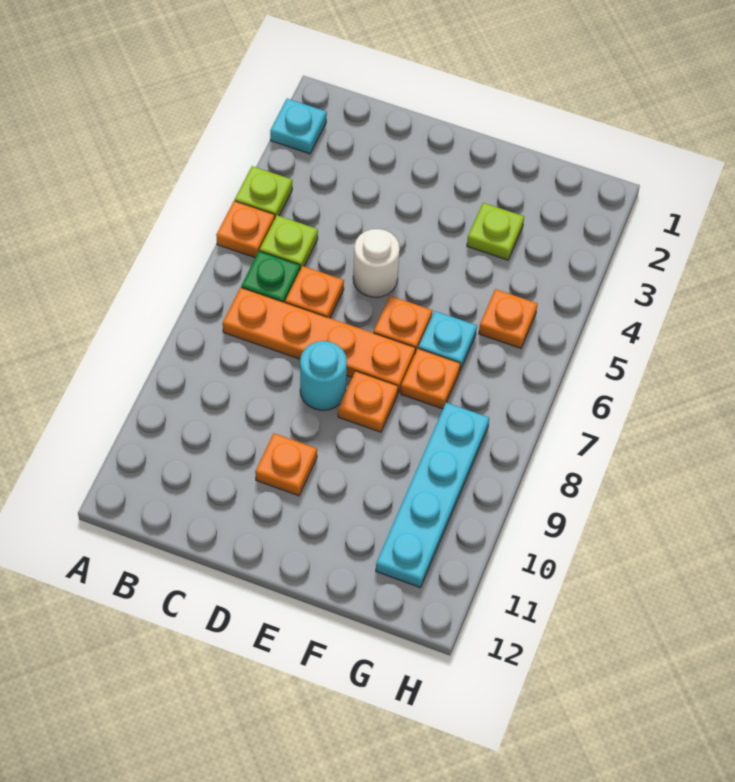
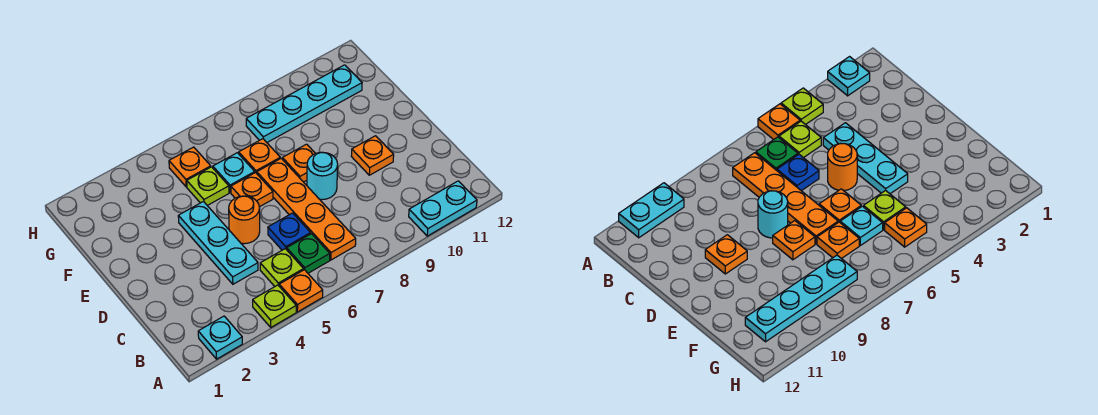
none -> cyan 1x2 plate [409,181,477,236]
none -> cyan 1x3 plate [178,202,258,284]
orange 1x1 plate [285,266,344,318] -> blue 1x1 plate [268,213,311,250]
white 1x1 round brick [353,229,400,297] -> orange 1x1 round brick [229,196,260,244]
lime 1x1 plate [467,203,524,260] -> lime 1x1 plate moved to [187,167,229,205]

